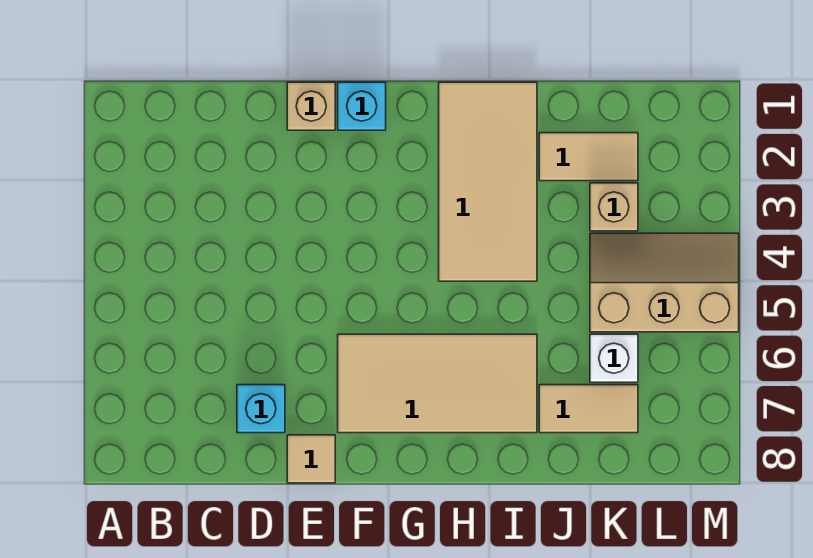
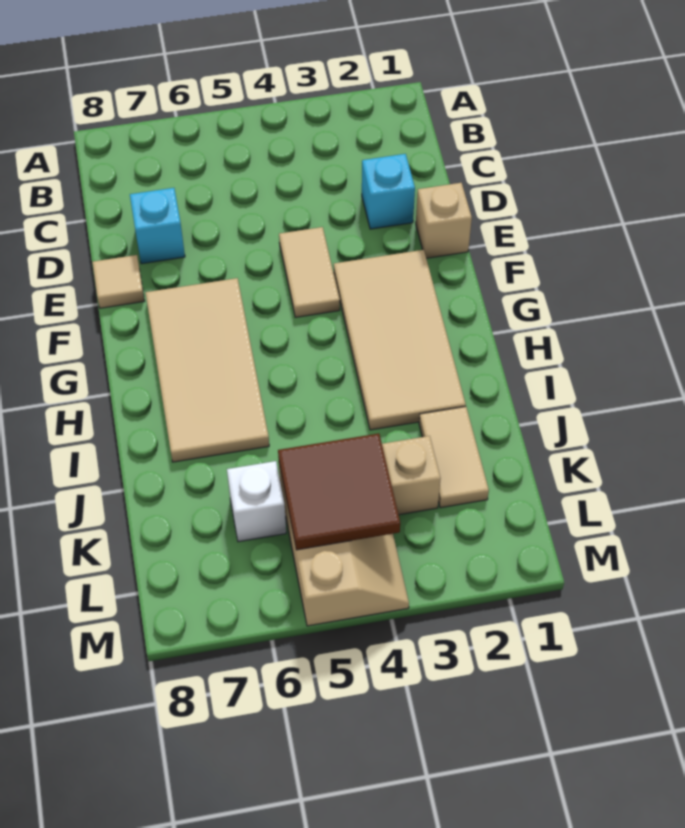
cyan 1x1 brick [338,82,386,130] -> cyan 1x1 brick moved to [362,154,415,229]
tan 2x4 tile [439,82,537,281] -> tan 2x4 tile turned to [334,250,466,430]
tan 1x2 tile [539,385,638,433] -> tan 1x2 tile moved to [279,227,340,317]
none -> brown 2x2 tile [278,433,400,550]

